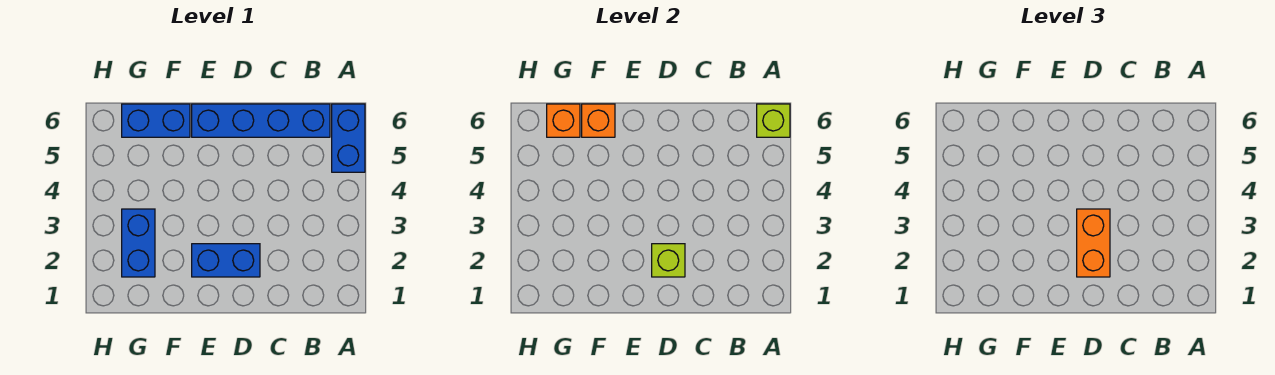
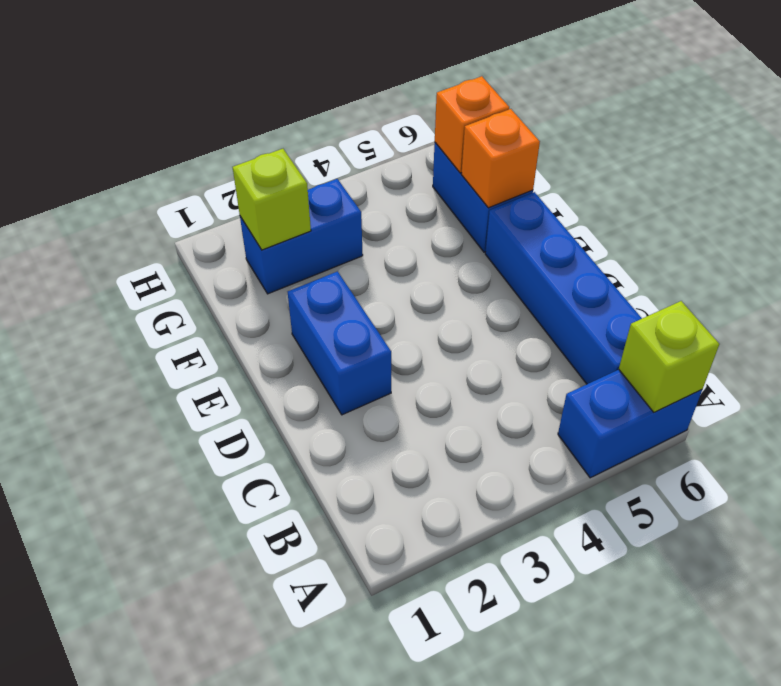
lime 1x1 brick [652,244,685,277] -> lime 1x1 brick moved to [233,149,311,250]
orange 1x2 brick [1077,209,1110,277] -> none

